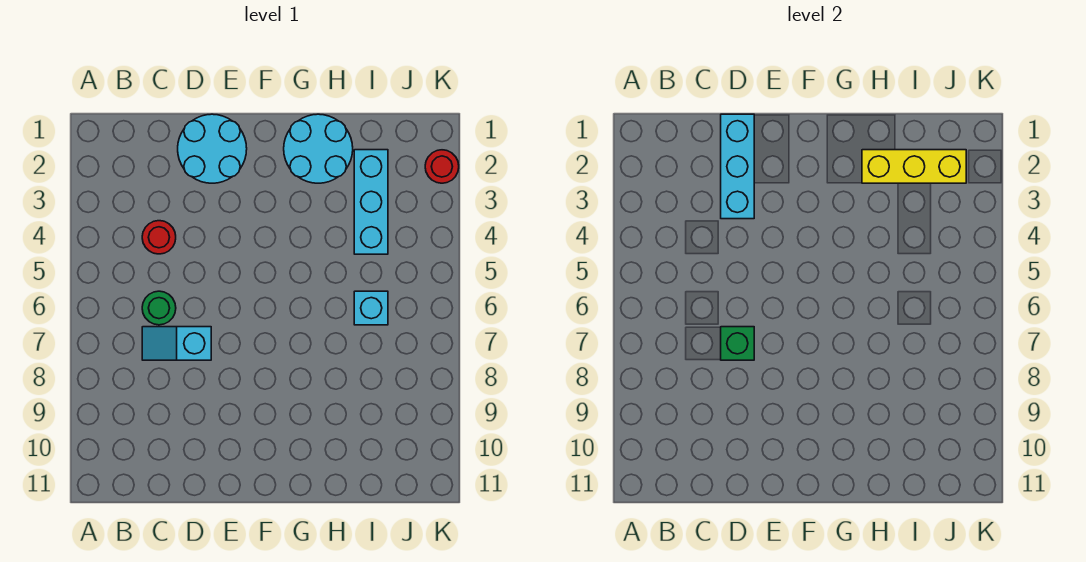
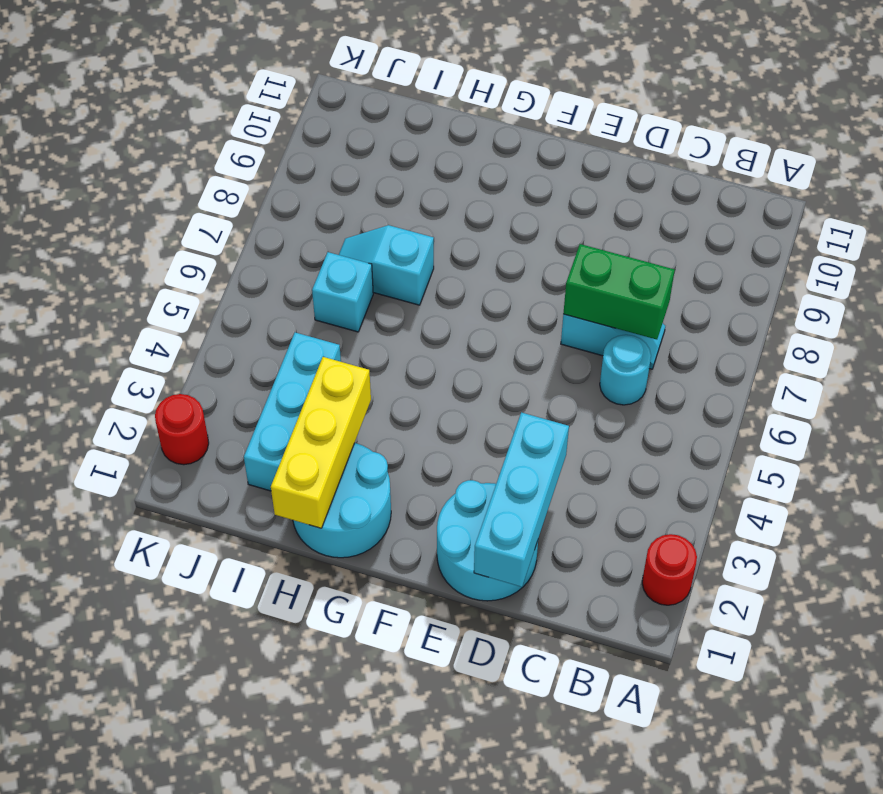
red 1x1 round brick [142,221,176,254] -> red 1x1 round brick moved to [642,534,697,605]
green 1x1 round brick [142,291,176,325] -> cyan 1x1 round brick [600,335,651,405]
green 1x1 brick [721,327,754,360] -> green 1x2 brick [563,244,675,339]
yellow 1x3 brick [862,150,966,183] -> yellow 1x3 brick turned to [271,357,371,528]
none -> cyan 1x2 slope [339,225,434,305]

